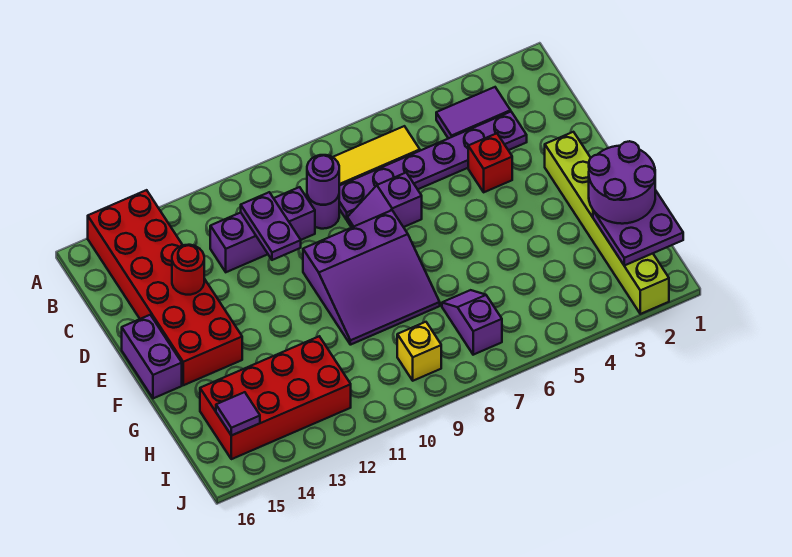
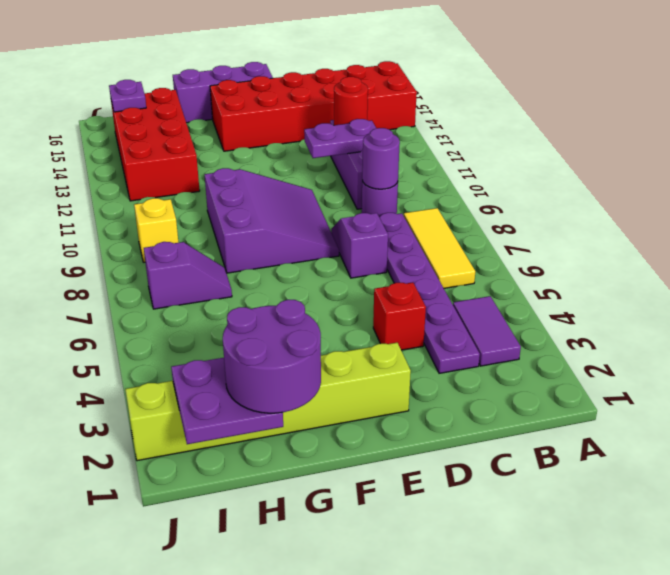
red 1x1 round brick [172,245,204,295] -> red 1x1 round brick moved to [334,77,368,125]
purple 3x3 slope [303,210,440,345] -> purple 3x3 slope turned to [204,168,339,273]
purple 1x2 brick [122,315,182,398] -> purple 1x3 brick [173,62,272,123]
purple 1x1 tile [216,392,260,436] -> purple 1x1 plate [109,80,146,112]

